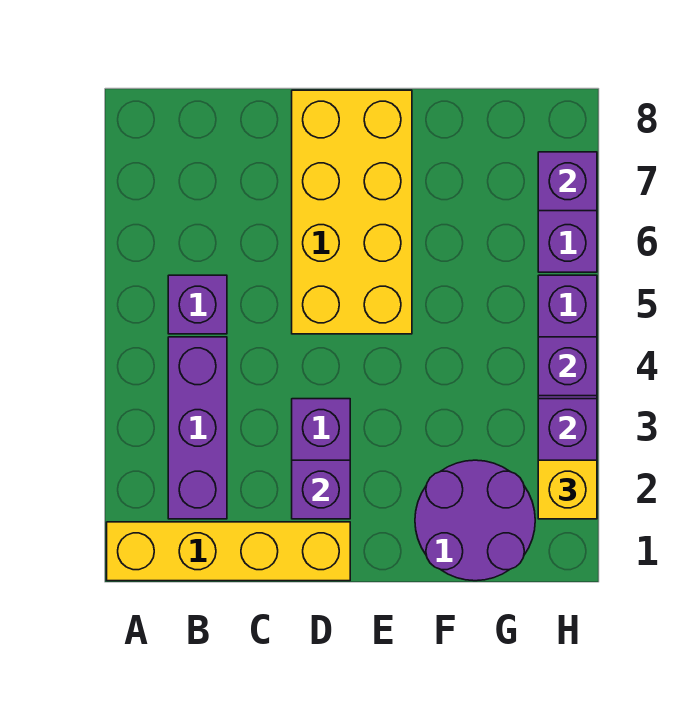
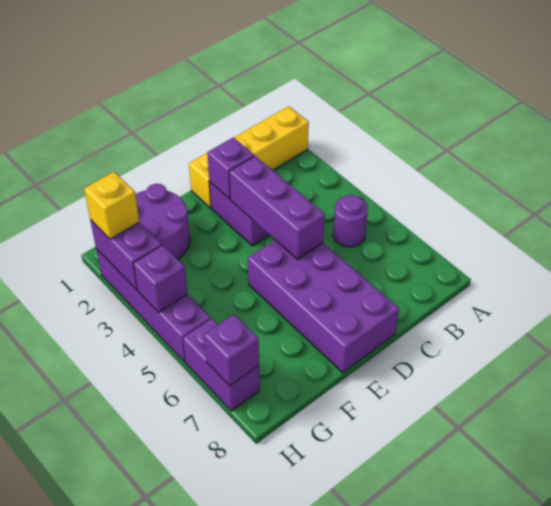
purple 1x3 brick [168,337,227,519] -> purple 1x3 brick moved to [229,156,325,259]
purple 1x1 brick [168,275,227,334] -> purple 1x1 round brick [333,195,368,247]
yellow 2x4 brick [292,90,412,334] -> purple 2x4 brick [248,240,399,373]

